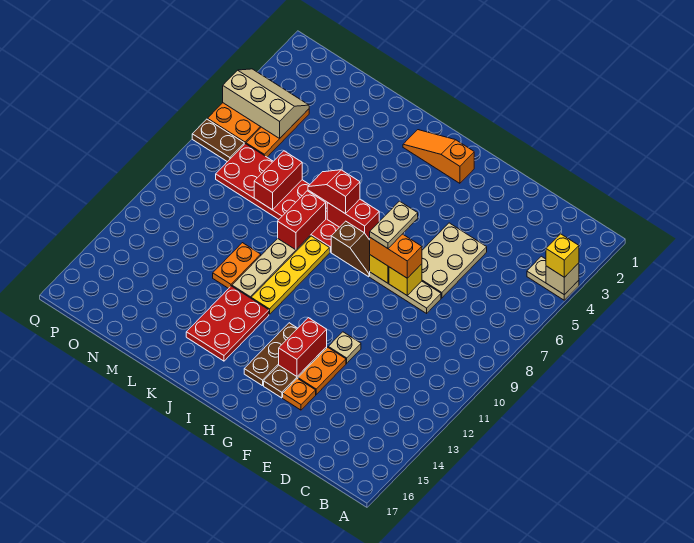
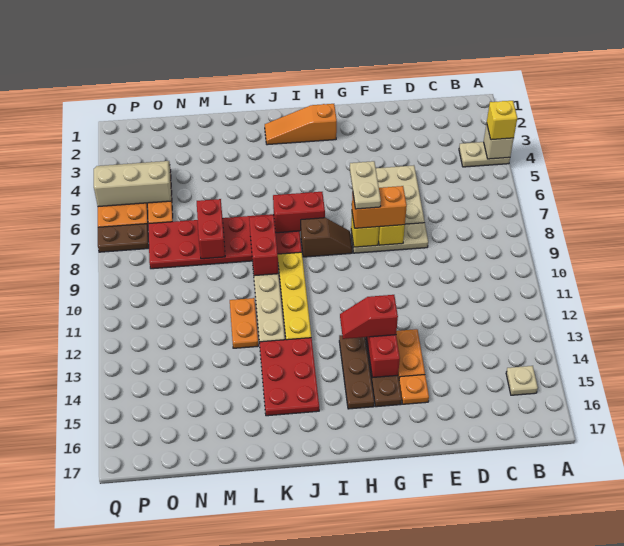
tan 1x1 plate [328,332,361,363] -> tan 1x1 plate moved to [506,366,538,395]
red 1x2 slope [308,170,360,214] -> red 1x2 slope moved to [340,295,398,339]

